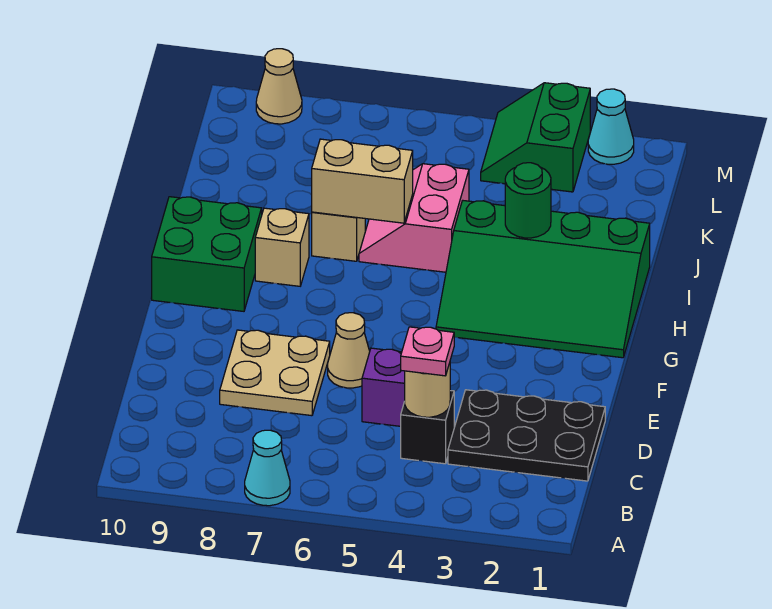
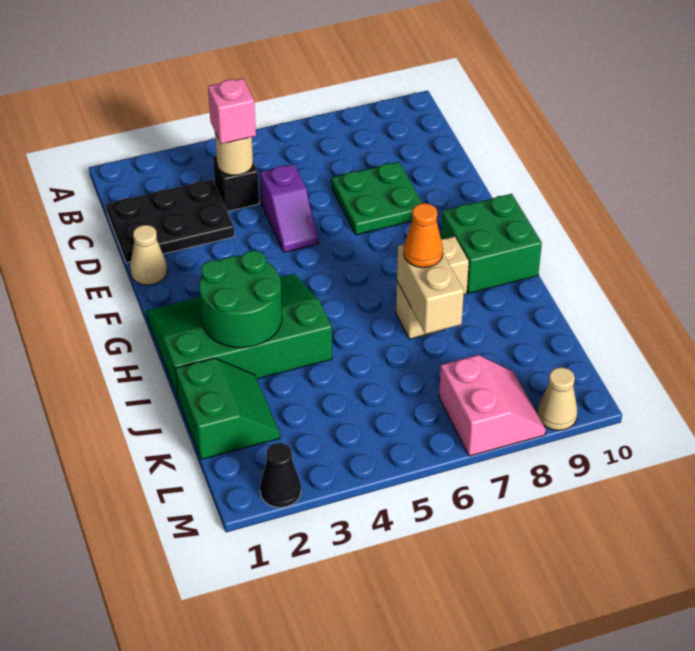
cyan 1x1 cone [245,430,290,506] -> none
pink 1x1 plate [401,327,454,376] -> pink 1x1 brick [208,78,256,144]
tan 2x2 plate [220,330,330,416] -> green 2x2 plate [332,162,422,235]
tan 1x1 cone [328,313,370,388] -> tan 1x1 cone moved to [130,225,167,285]
green 1x1 round brick [505,163,551,238] -> green 2x2 round brick [199,251,282,348]
pink 2x2 slope [359,164,469,272] -> pink 2x2 slope moved to [439,355,546,456]
tan 1x2 brick [312,139,413,223] -> tan 1x2 brick turned to [397,244,464,334]
none -> orange 1x1 cone [404,203,443,268]
green 2x2 slope [481,83,590,192] -> green 2x2 slope moved to [175,358,280,460]
cyan 1x1 cone [588,89,634,164] -> black 1x1 cone [260,443,301,508]

